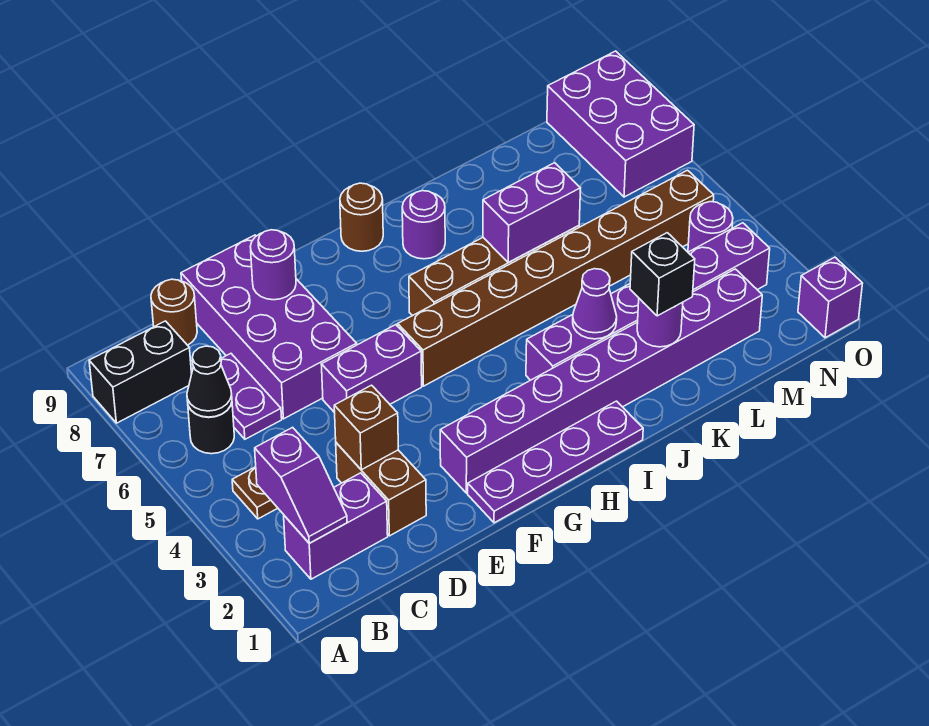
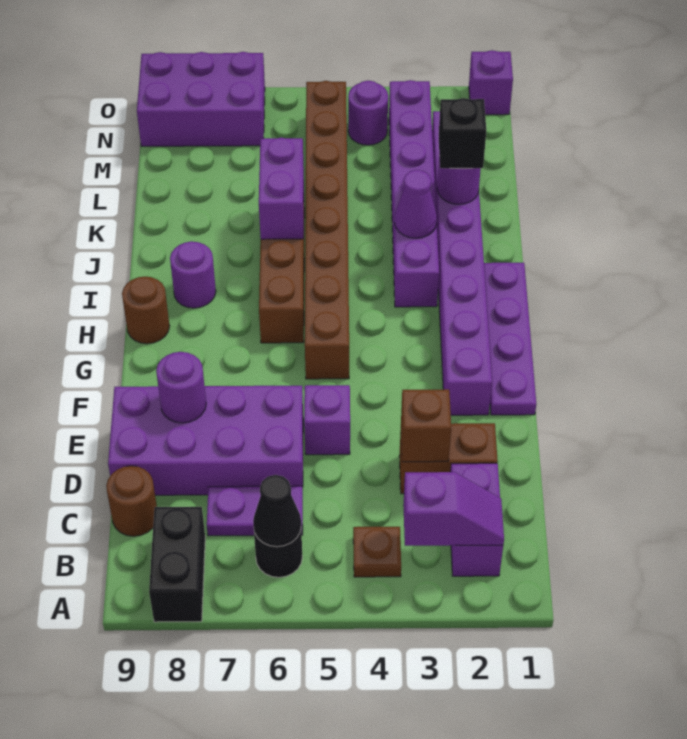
purple 1x2 brick [321,325,422,413] -> purple 1x1 brick [304,385,350,455]

